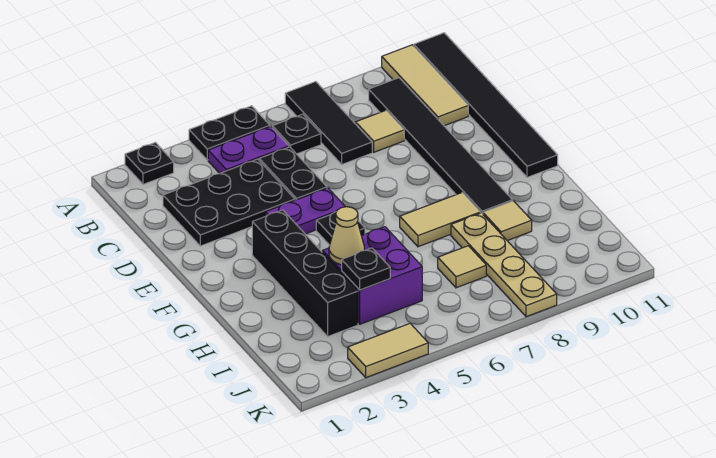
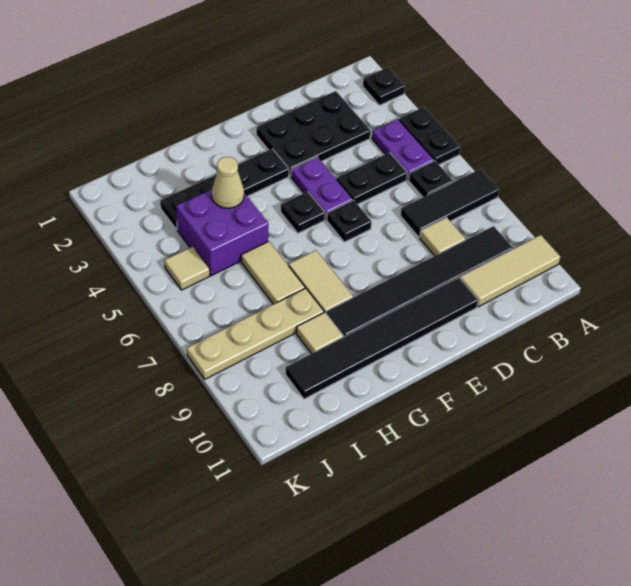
black 1x6 tile [414,33,558,177] -> black 1x6 tile moved to [286,277,478,399]
black 2x3 plate [163,159,295,246] -> black 2x3 plate turned to [256,91,371,176]
black 1x4 brick [252,210,358,336] -> black 1x4 plate [160,149,289,229]
black 1x1 plate [342,248,390,290] -> black 1x1 plate moved to [327,200,372,242]
tan 1x1 tile [438,246,486,288] -> tan 1x1 tile moved to [164,246,210,290]
tan 1x2 tile [348,324,428,378] -> tan 1x2 tile moved to [241,241,305,304]

